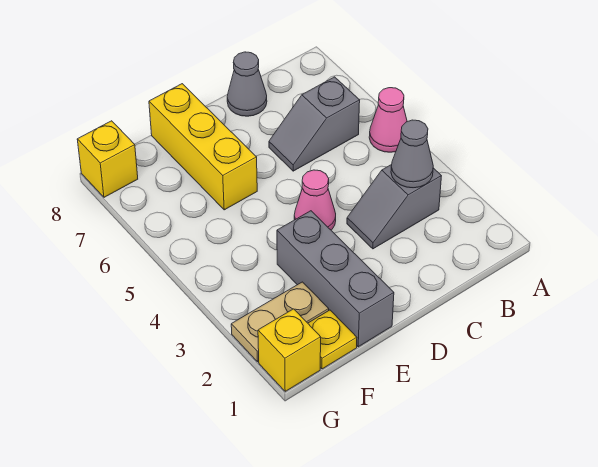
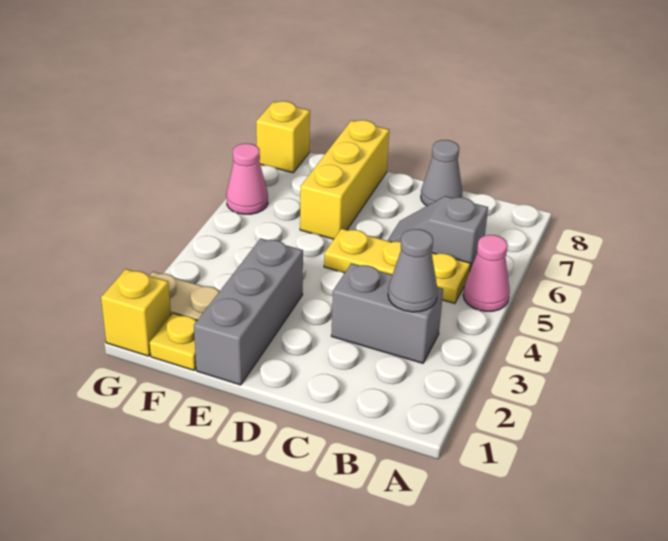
grey 1x2 slope [347,164,441,249] -> grey 1x2 brick [331,263,443,363]
none -> yellow 1x3 plate [324,229,471,303]
pink 1x1 cone [294,170,336,230] -> pink 1x1 cone moved to [226,143,268,214]

